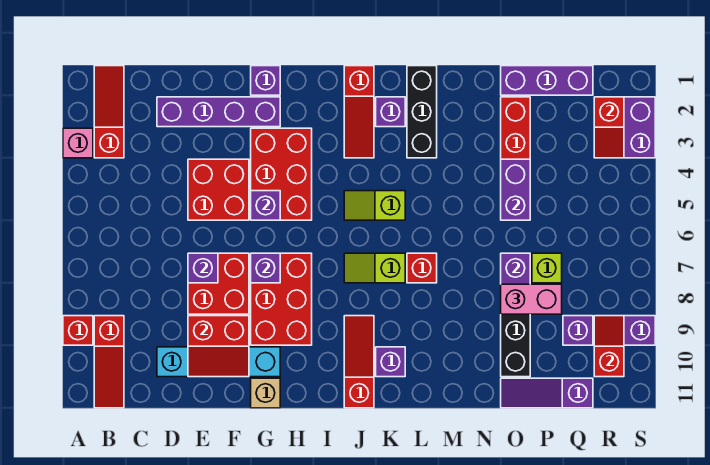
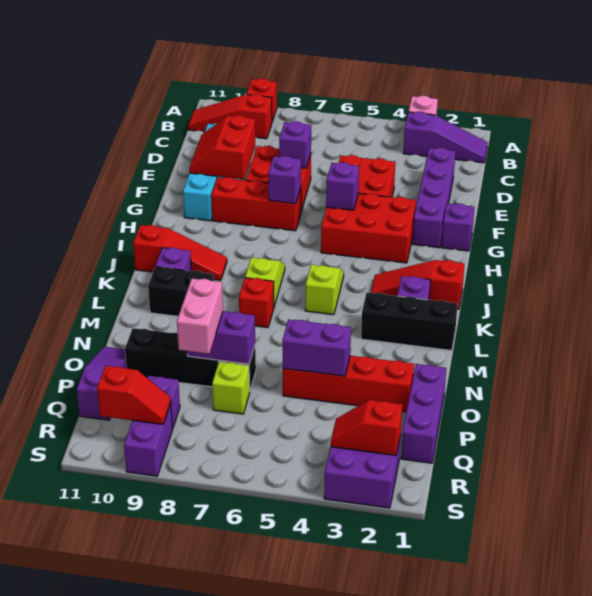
red 1x3 slope [94,66,124,158] -> purple 1x3 slope [403,112,488,163]
red 2x3 brick [251,253,312,345] -> red 1x3 brick [211,177,301,231]
tan 1x1 brick [251,378,280,408] -> none
none -> black 1x2 brick [148,267,214,316]

